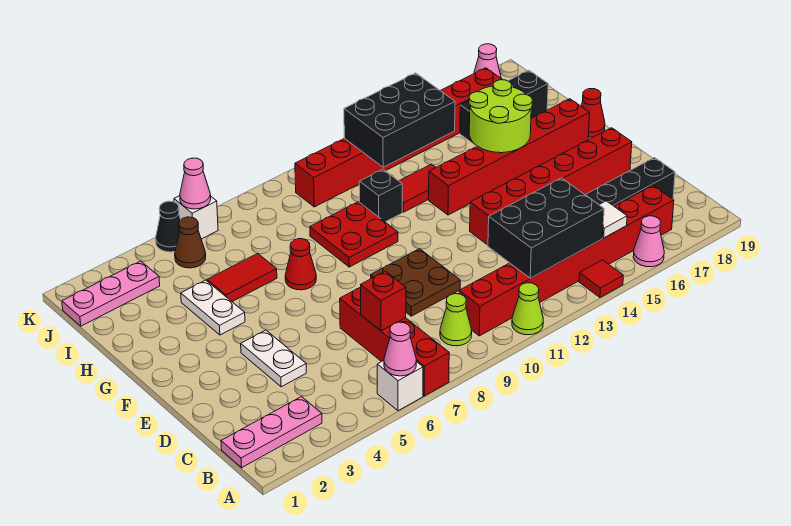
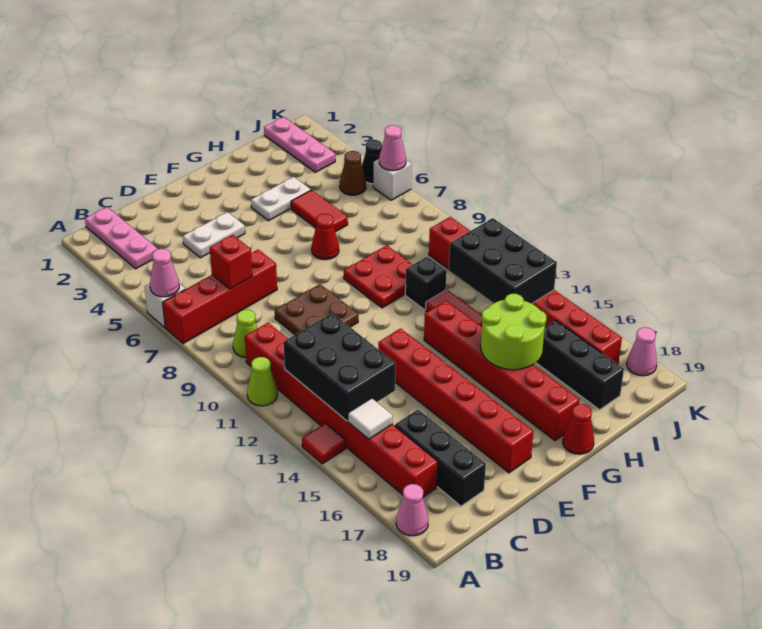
pink 1x1 cone [633,216,664,267] -> pink 1x1 cone moved to [396,484,428,536]

